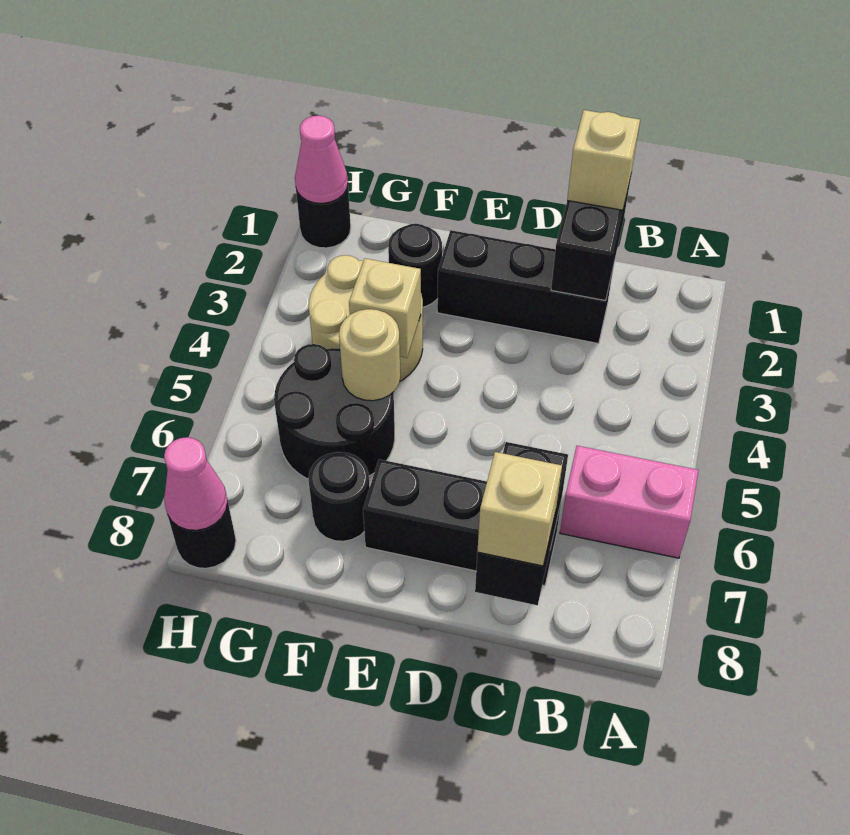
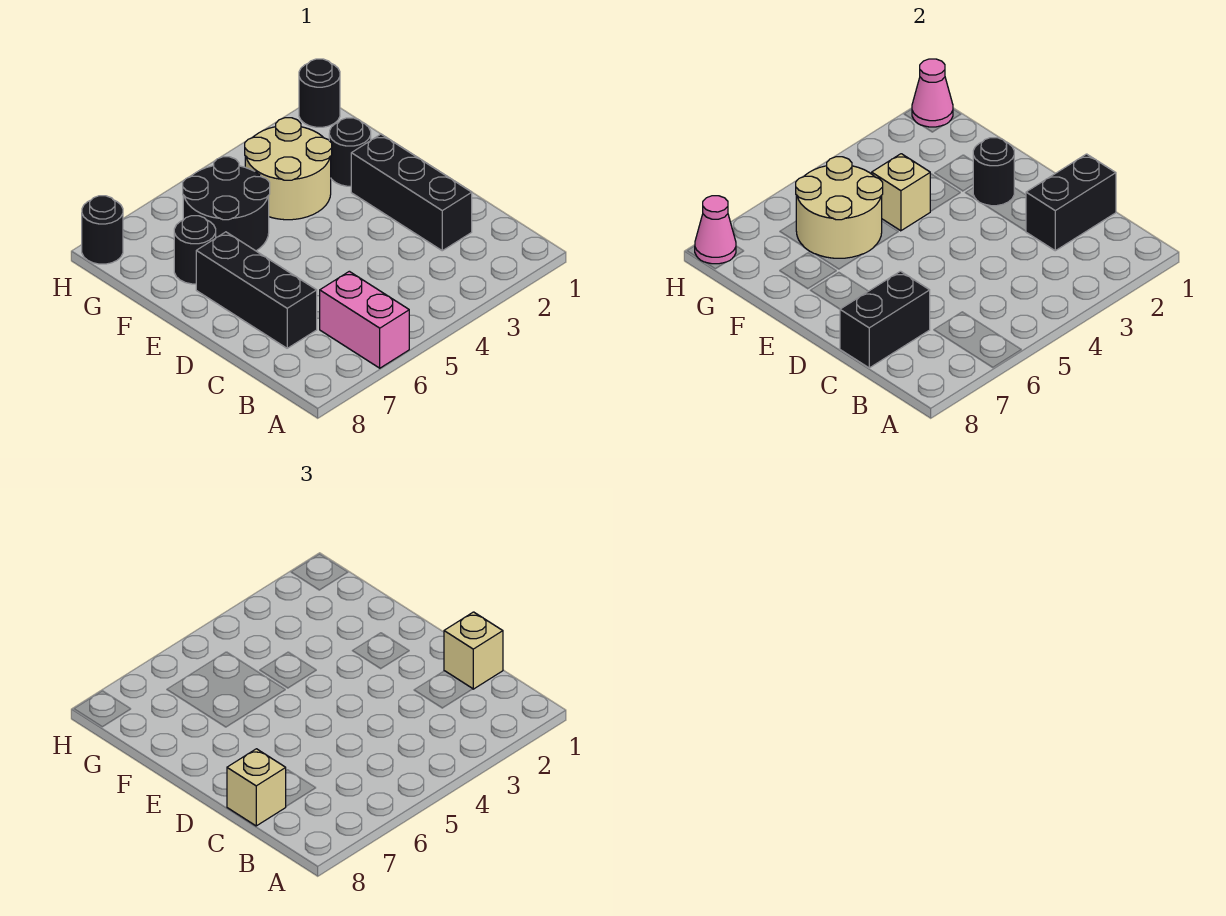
none -> black 1x1 round brick [973,138,1014,206]
tan 1x1 round brick [339,309,400,401] -> tan 2x2 round brick [796,157,883,258]

